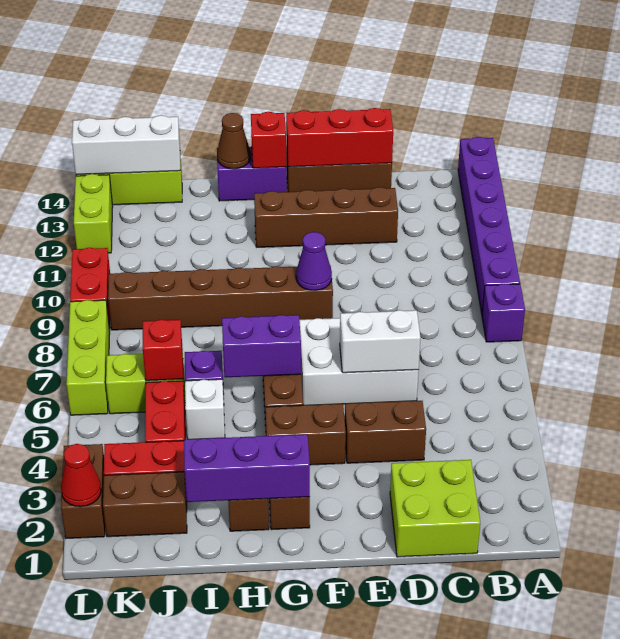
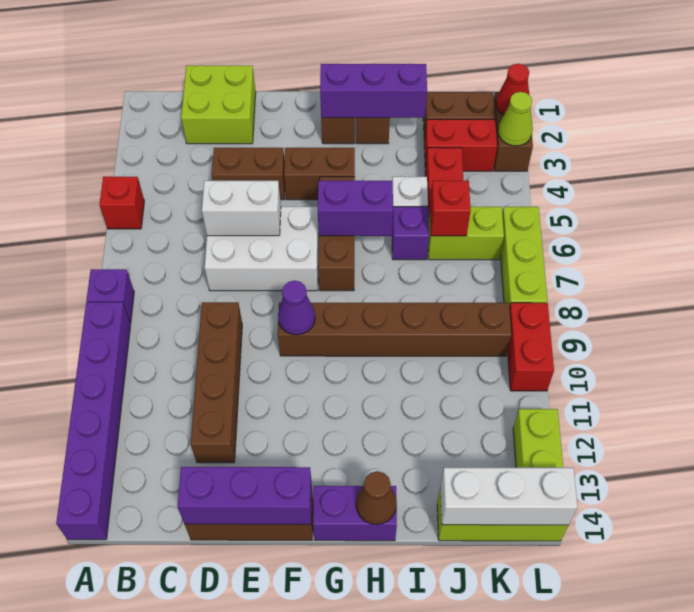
brown 1x4 brick [254,187,398,247] -> brown 1x4 brick turned to [191,302,242,463]
red 1x3 brick [286,108,393,167] -> purple 1x3 brick [178,467,312,524]
red 1x1 brick [251,112,286,168] -> red 1x1 brick moved to [99,177,144,229]
none -> lime 1x1 cone [498,92,533,146]

